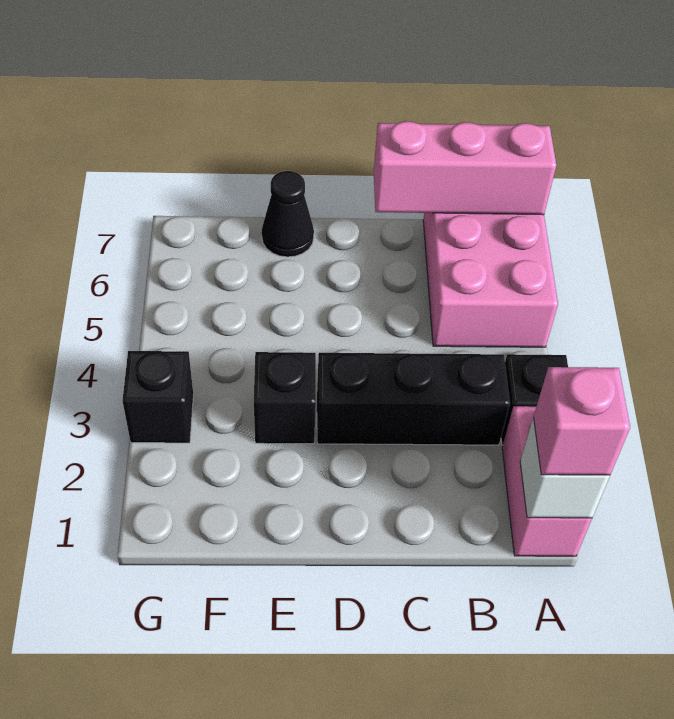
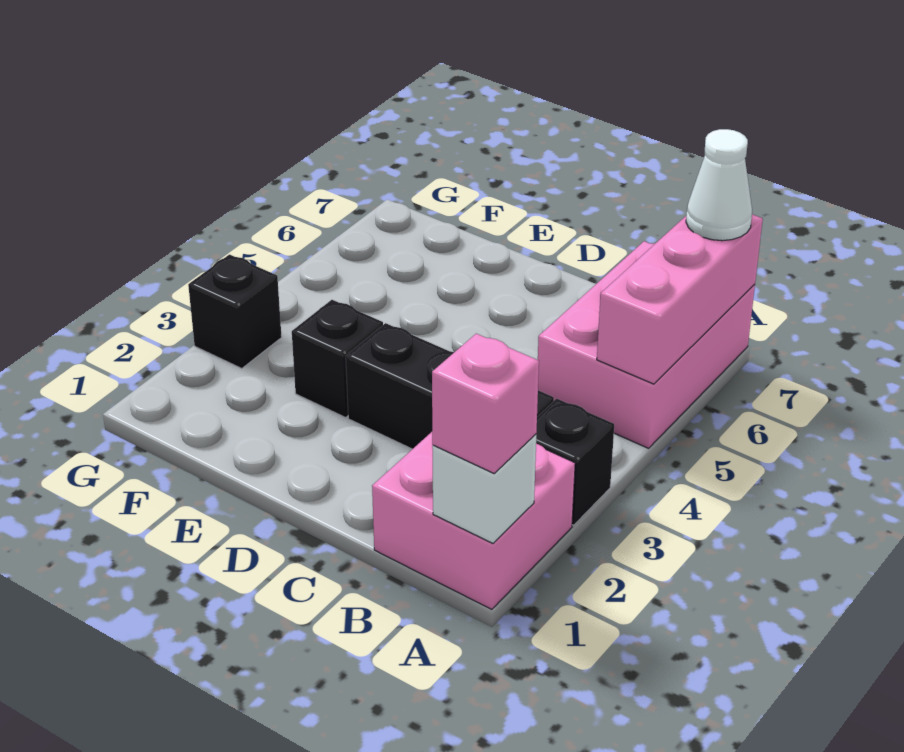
pink 1x2 brick [502,406,592,556] -> pink 2x2 brick [372,432,575,609]
pink 1x3 brick [374,121,556,215] -> pink 1x3 brick turned to [597,214,763,384]
none -> white 1x1 cone [686,129,752,241]
black 1x1 cone [262,171,314,257] -> none

